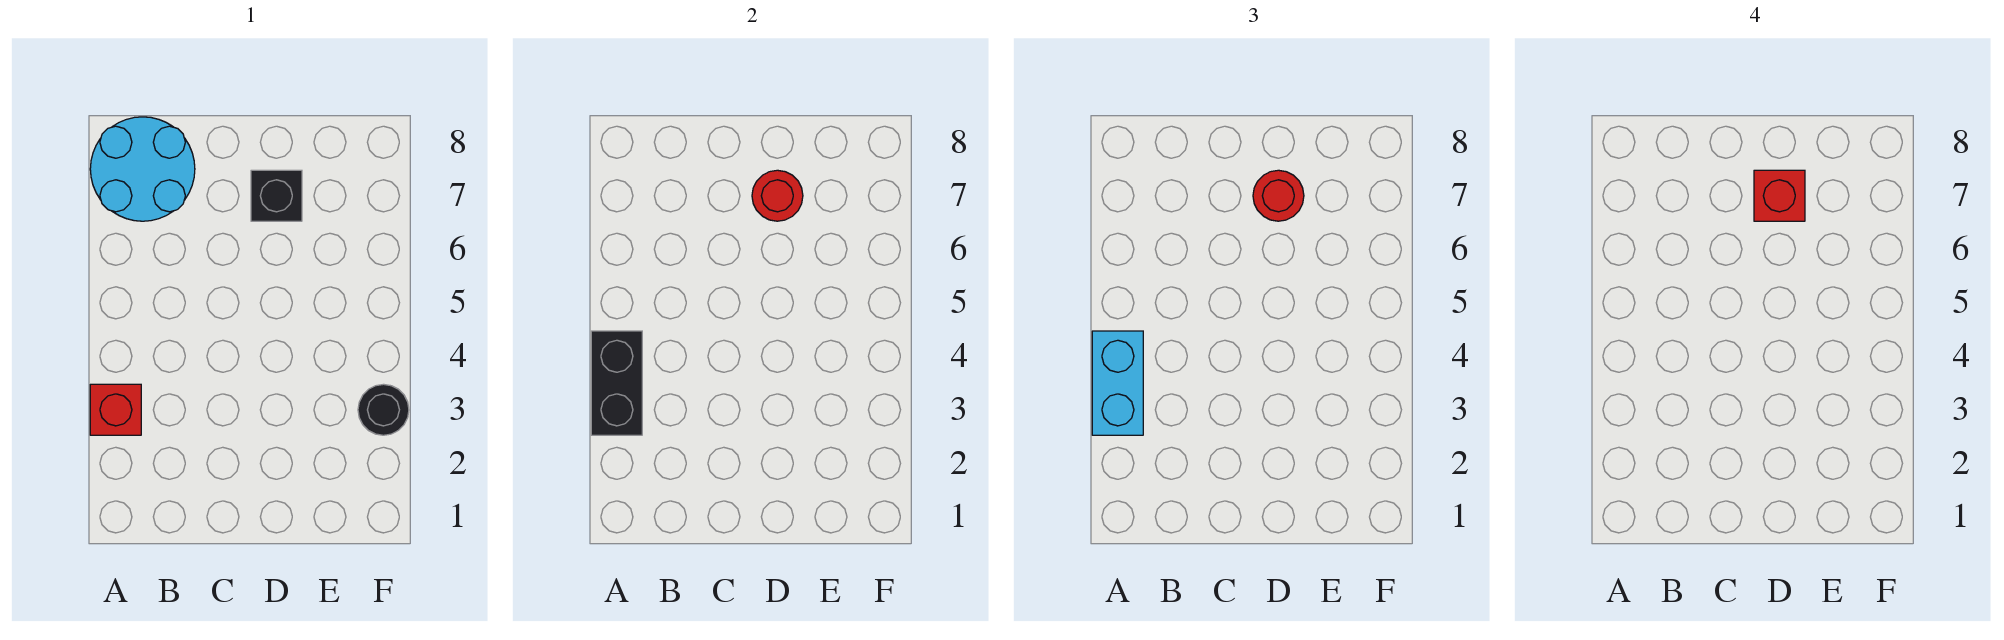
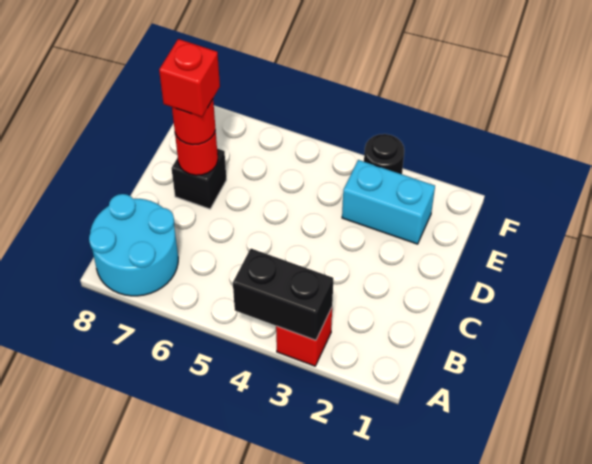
cyan 1x2 brick [1092,331,1143,435] -> cyan 1x2 brick moved to [342,160,435,244]

